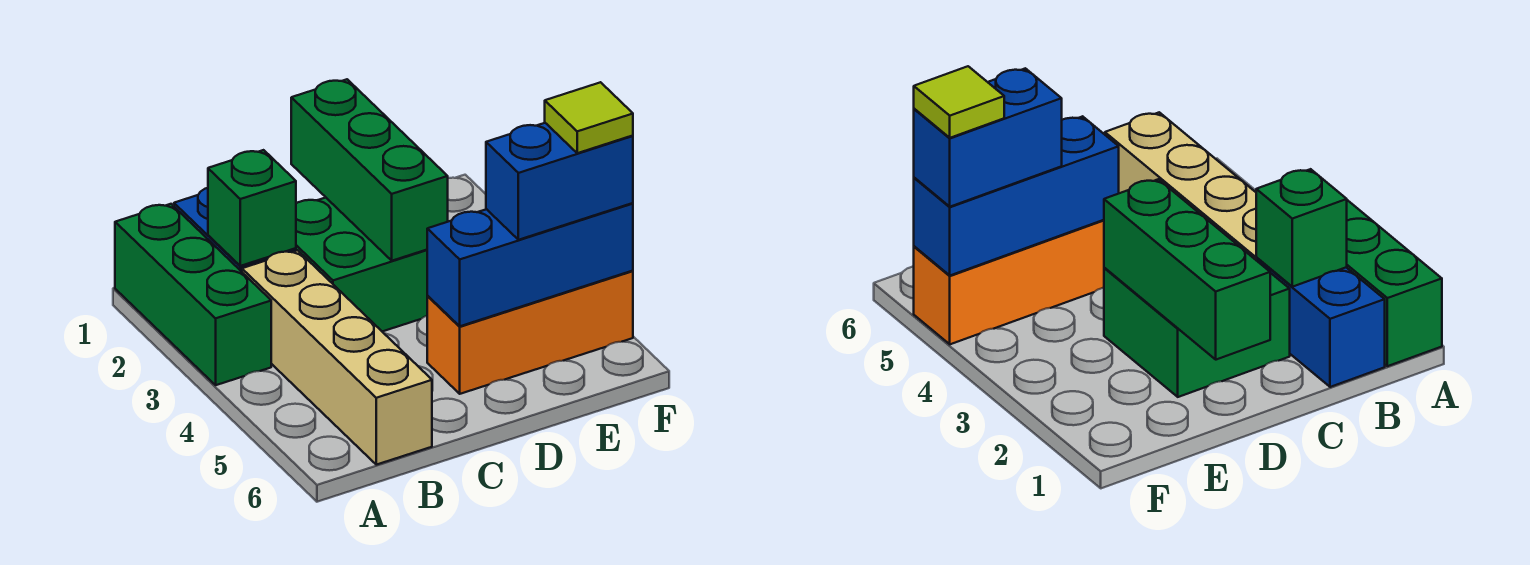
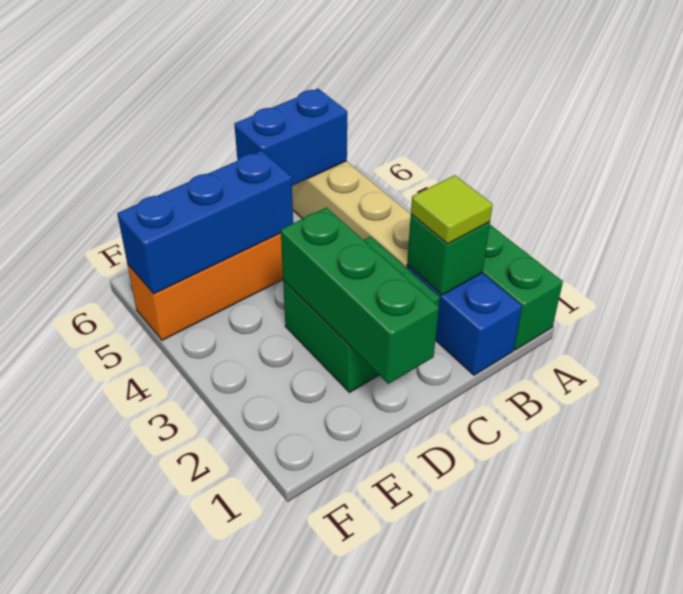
blue 1x2 brick [486,123,633,240] -> blue 1x2 brick moved to [234,89,347,186]
lime 1x1 tile [545,82,633,153] -> lime 1x1 tile moved to [411,175,493,244]

